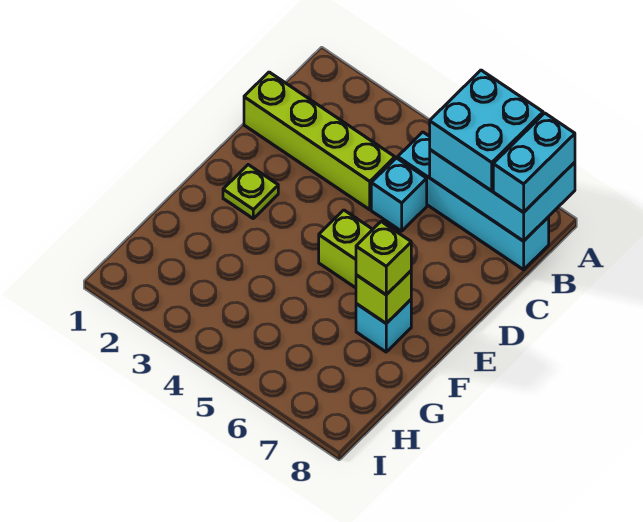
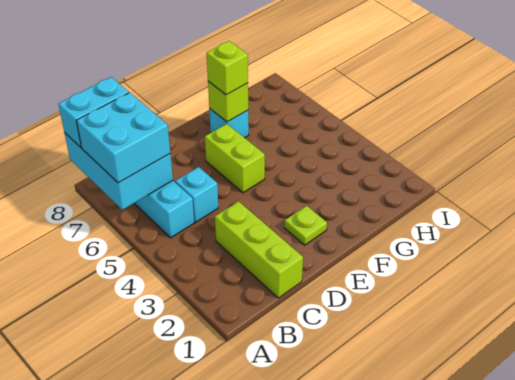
lime 1x4 brick [244,72,395,210] -> lime 1x3 brick [215,201,303,298]

